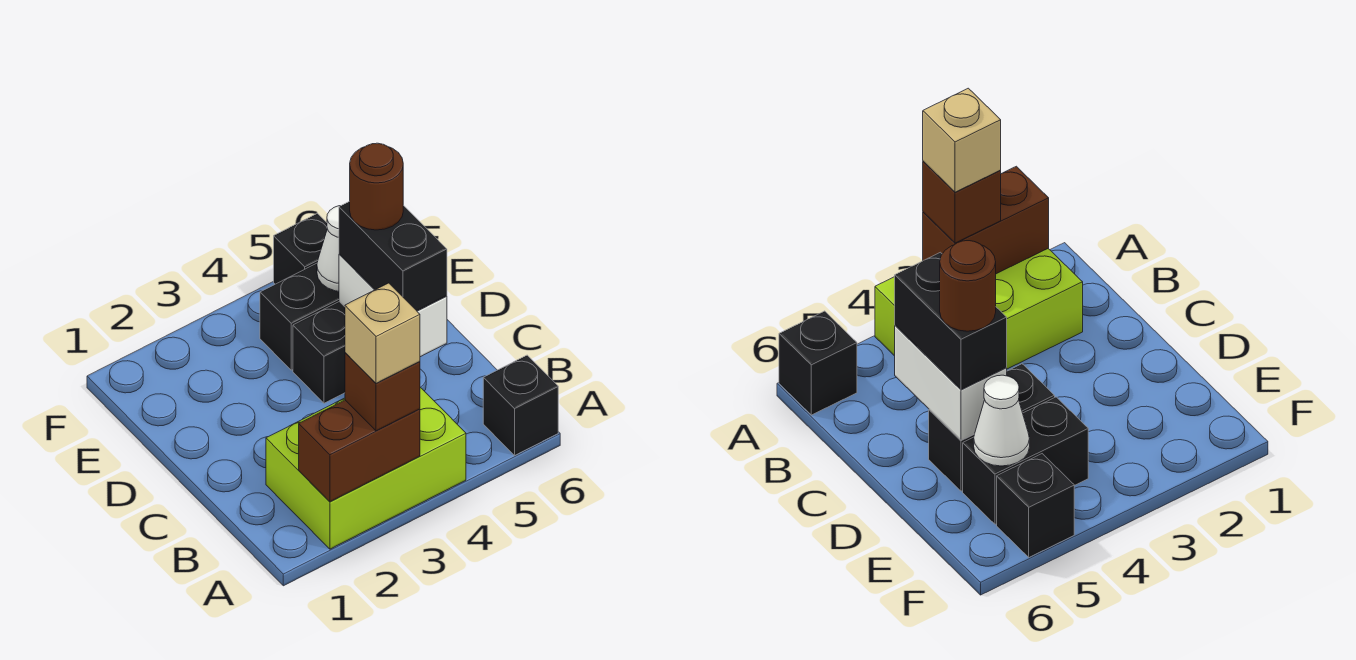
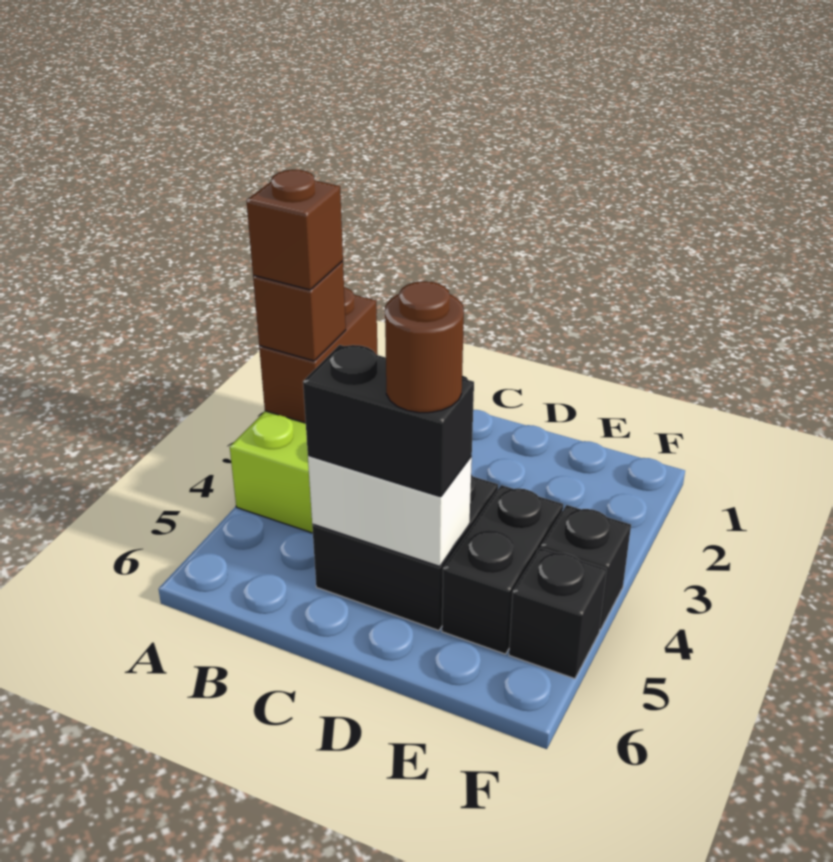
tan 1x1 brick [345,283,420,384] -> brown 1x1 brick [246,170,343,290]
black 1x1 brick [483,355,558,455] -> black 1x1 brick moved to [541,505,631,630]
black 1x2 brick [293,302,345,403] -> black 2x2 brick [312,475,498,631]
white 1x1 cone [317,206,339,291] -> none

